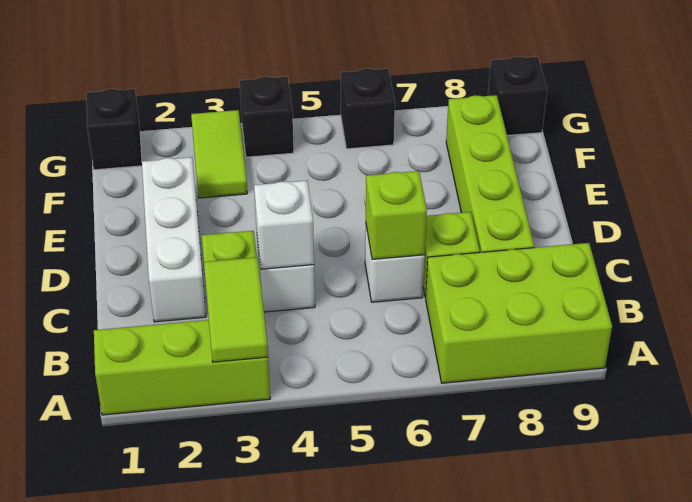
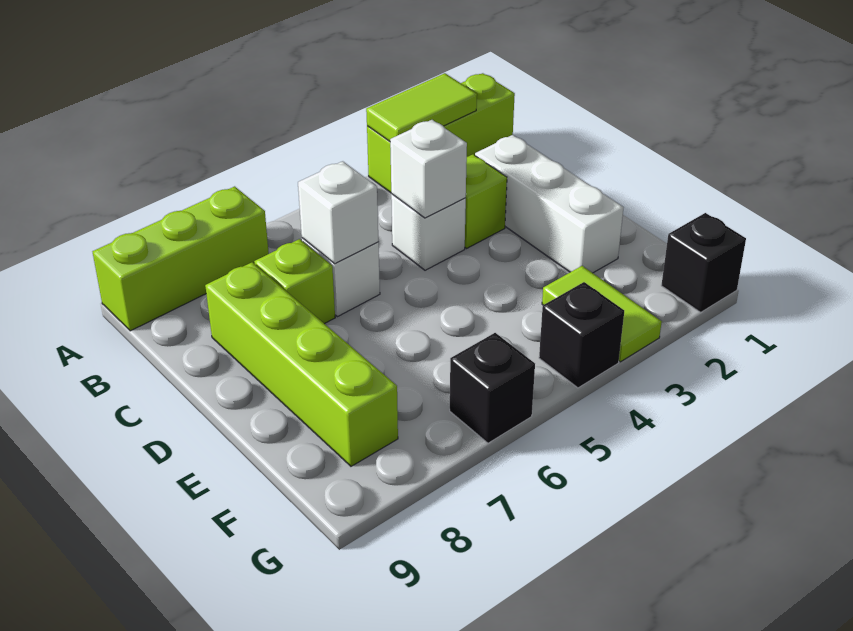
lime 1x2 tile [204,257,268,362] -> lime 1x2 tile turned to [366,73,477,141]
lime 2x3 brick [425,243,612,383] -> lime 1x3 brick [93,186,269,331]
lime 1x1 brick [366,171,427,259] -> white 1x1 brick [298,161,378,264]
black 1x1 brick [488,57,547,136] -> none

